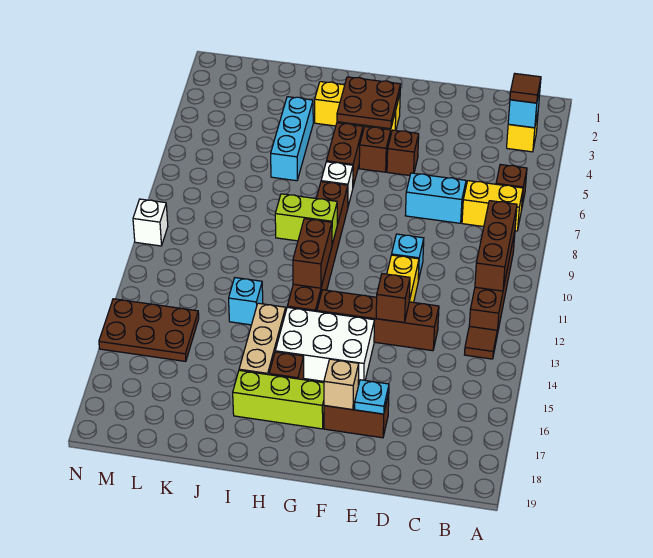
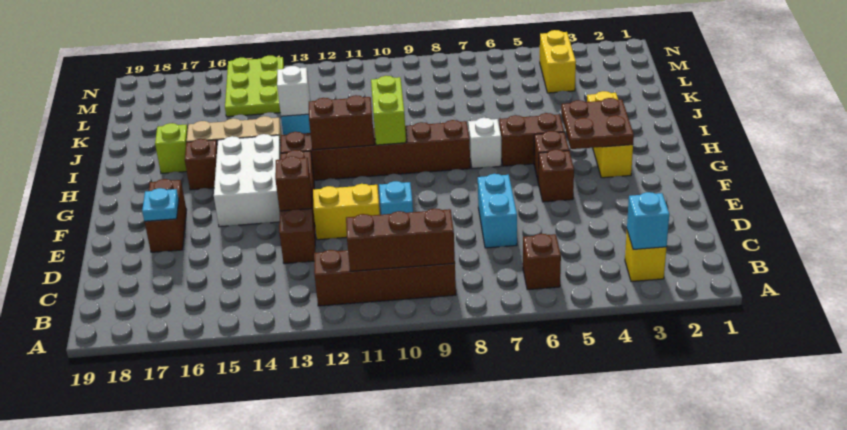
brown 1x1 tile [510,74,541,103] -> none
yellow 1x2 brick [462,181,523,231] -> yellow 1x2 brick moved to [540,30,576,93]
brown 1x1 tile [464,326,497,359] -> none
tan 1x1 brick [324,359,359,410] -> none
lime 1x3 brick [233,370,324,429] -> lime 1x1 brick [155,123,188,173]
cyan 1x3 brick [271,97,313,181] -> none
brown 2x3 plate [99,299,199,361] -> lime 2x3 plate [225,56,284,117]
white 1x1 brick [133,199,168,246] -> white 1x1 brick moved to [277,66,310,116]

